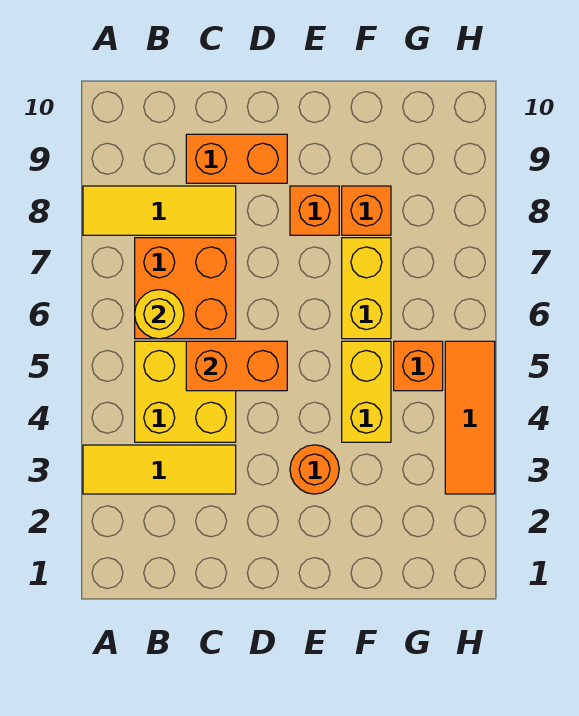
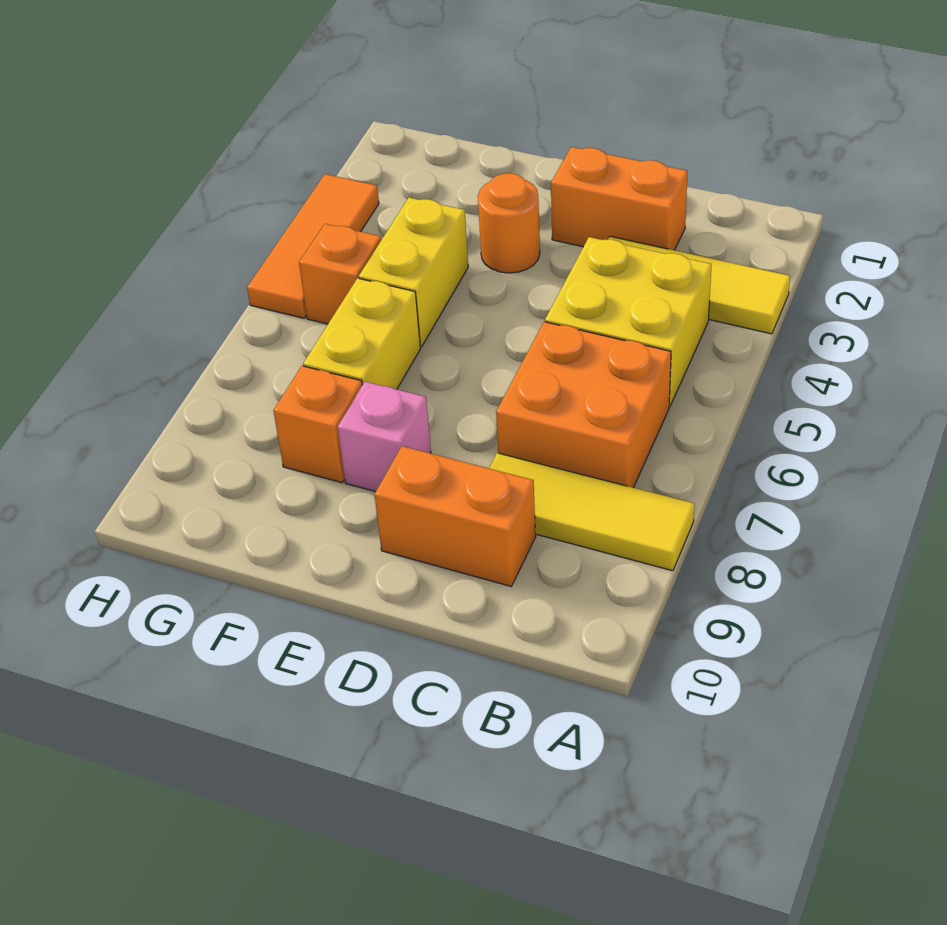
yellow 1x1 round brick [135,290,184,339] -> none
orange 1x2 brick [186,341,287,391] -> orange 1x2 brick moved to [551,147,688,250]
orange 1x1 brick [290,186,339,235] -> pink 1x1 brick [338,382,431,492]

